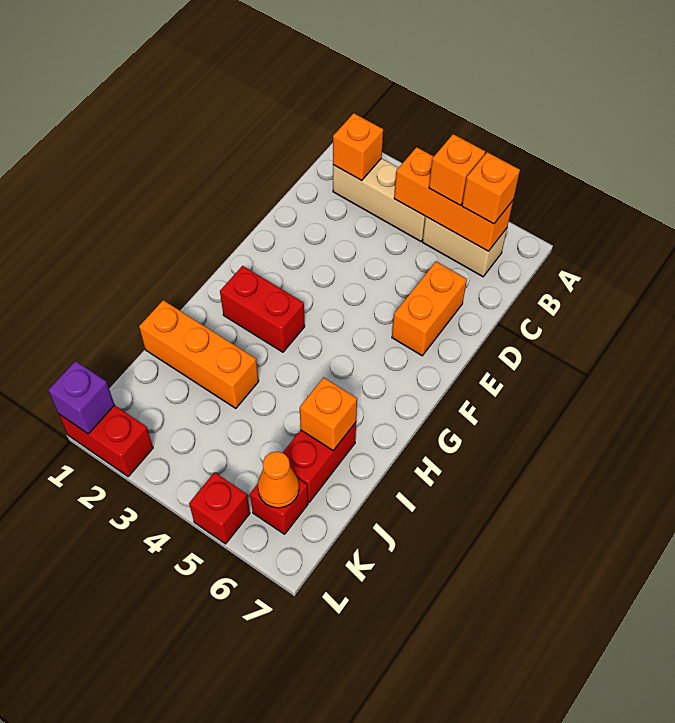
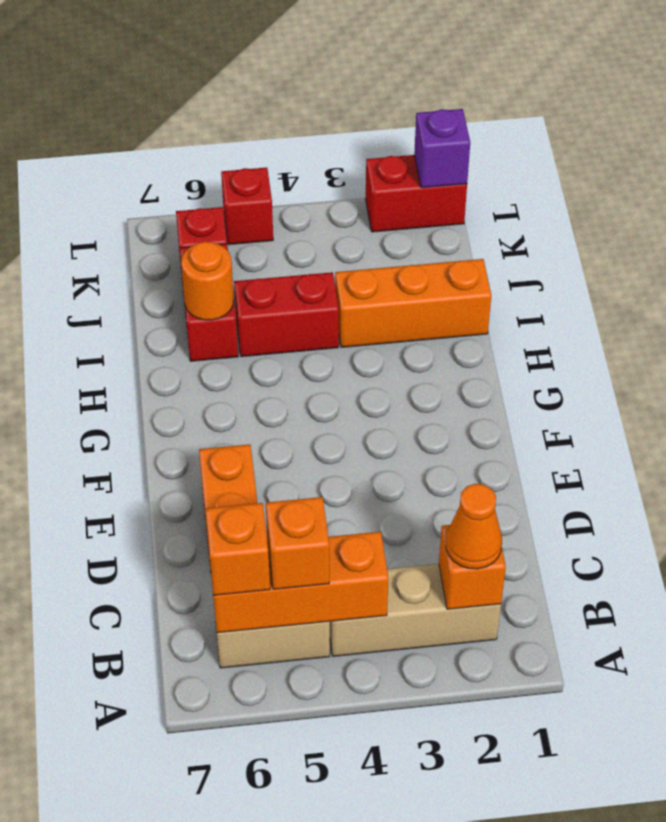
red 1x2 brick [220,266,305,352] -> red 1x2 brick moved to [234,272,339,357]
orange 1x1 brick [300,378,357,450] -> orange 1x1 round brick [181,242,234,320]
orange 1x1 cone [258,451,299,508] -> orange 1x1 cone moved to [446,484,502,569]

